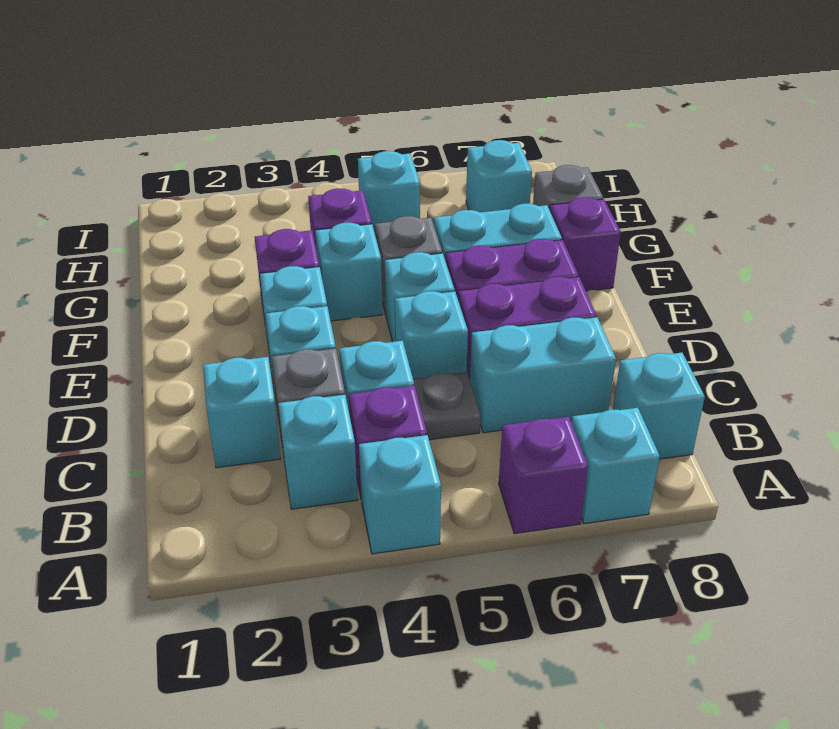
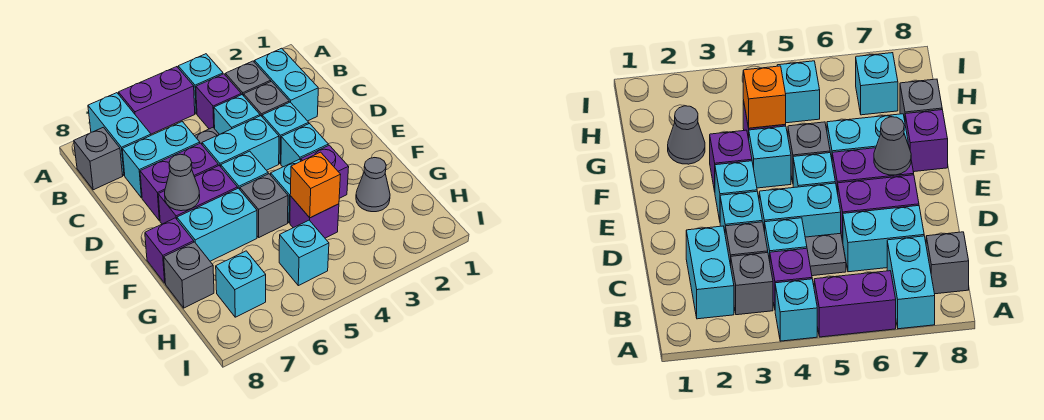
purple 1x1 brick [499,417,588,534] -> purple 1x2 brick [119,67,195,134]
cyan 1x1 brick [572,408,660,524] -> cyan 1x2 brick [88,93,151,176]
cyan 1x1 brick [278,395,358,509] -> grey 1x1 brick [225,61,271,96]
cyan 1x1 brick [613,353,705,459] -> grey 1x1 brick [74,127,123,190]
cyan 1x1 brick [203,357,281,468] -> cyan 1x2 brick [254,48,318,121]
cyan 1x1 brick [395,291,468,379] -> cyan 1x2 brick [202,116,279,170]
none -> grey 1x1 cone [165,154,200,211]
none -> grey 1x1 cone [356,158,390,212]
none -> orange 1x1 brick [290,152,341,218]

